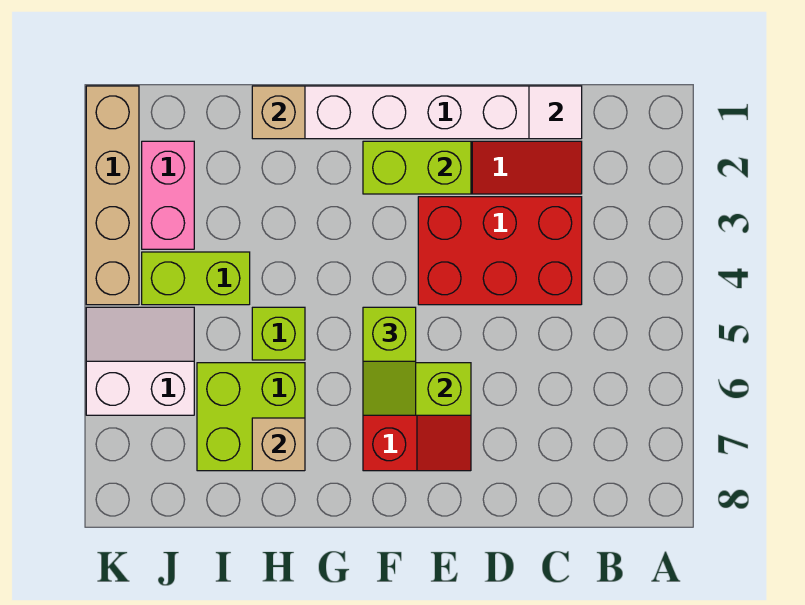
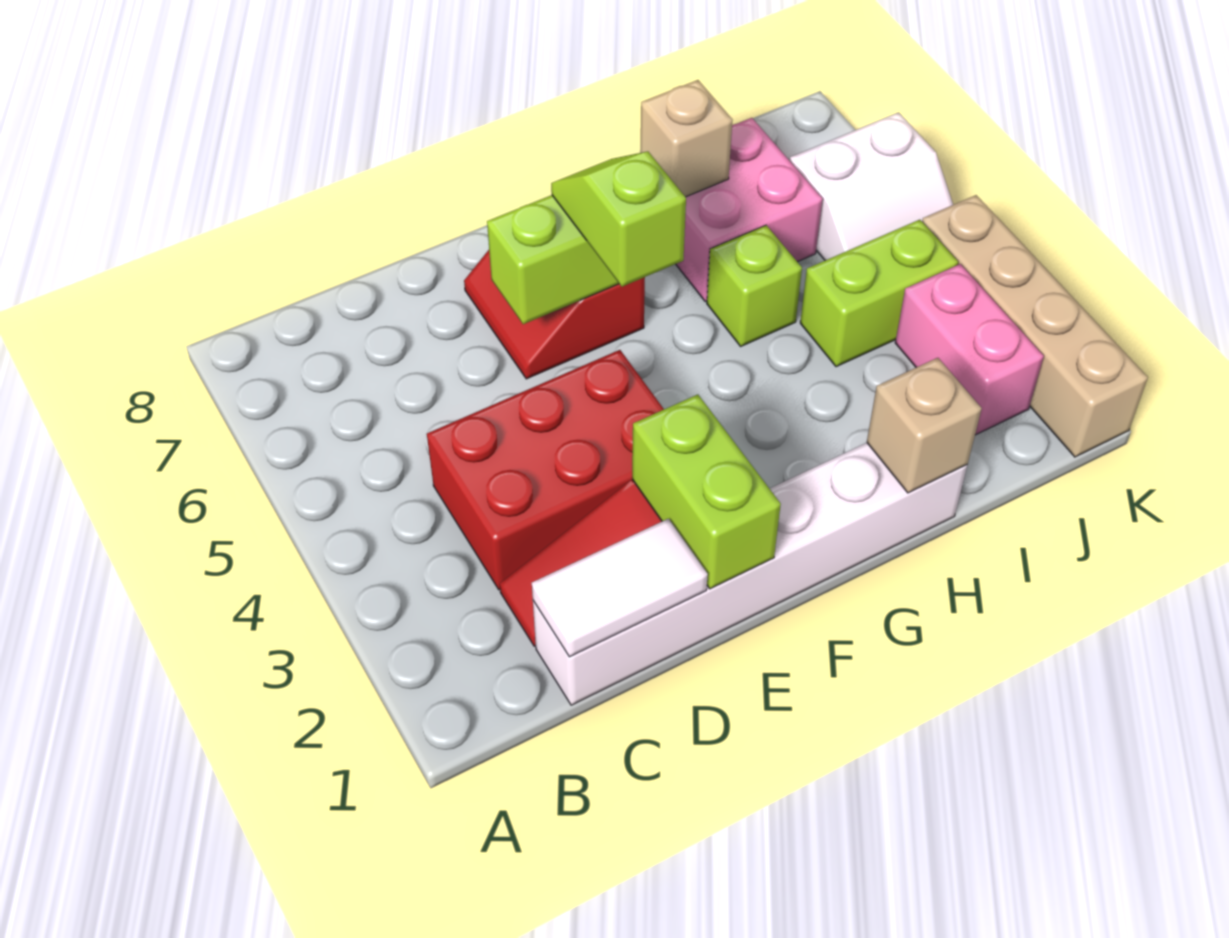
white 1x1 tile [529,86,582,139] -> white 1x2 tile [532,519,708,657]
lime 1x2 brick [363,141,471,194] -> lime 1x2 brick turned to [632,394,781,589]
lime 2x2 brick [197,363,305,471] -> pink 2x2 brick [676,118,822,302]

